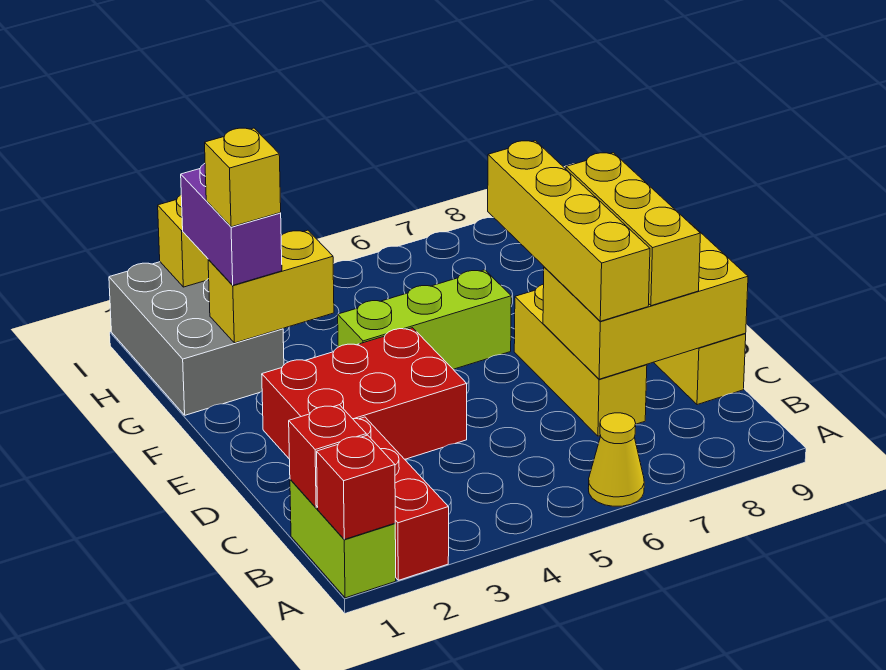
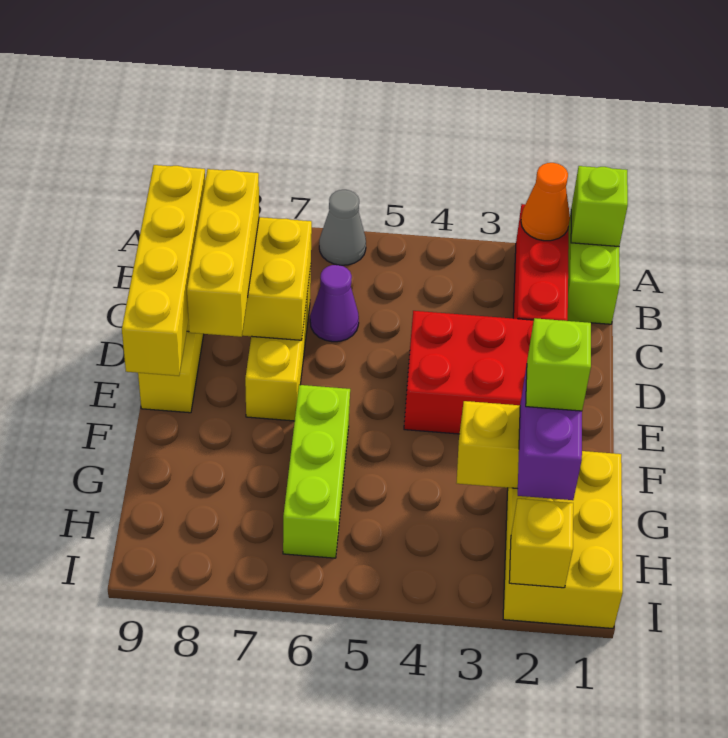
red 1x1 brick [317,435,395,539] -> lime 1x1 brick [571,166,628,246]
none -> orange 1x1 cone [521,163,570,241]
yellow 1x1 cone [589,413,644,506] -> grey 1x1 cone [319,190,366,265]
red 1x1 brick [289,405,366,508] -> none
none -> purple 1x1 cone [310,265,359,342]
yellow 1x4 brick [488,141,650,321] -> yellow 1x4 brick moved to [122,165,205,376]
lime 1x3 brick [338,270,511,369] -> lime 1x3 brick turned to [283,385,350,558]
grey 2x3 brick [109,262,284,415] -> yellow 2x3 brick [503,451,623,629]
yellow 1x1 brick [205,128,281,227] -> lime 1x1 brick [526,318,591,411]

